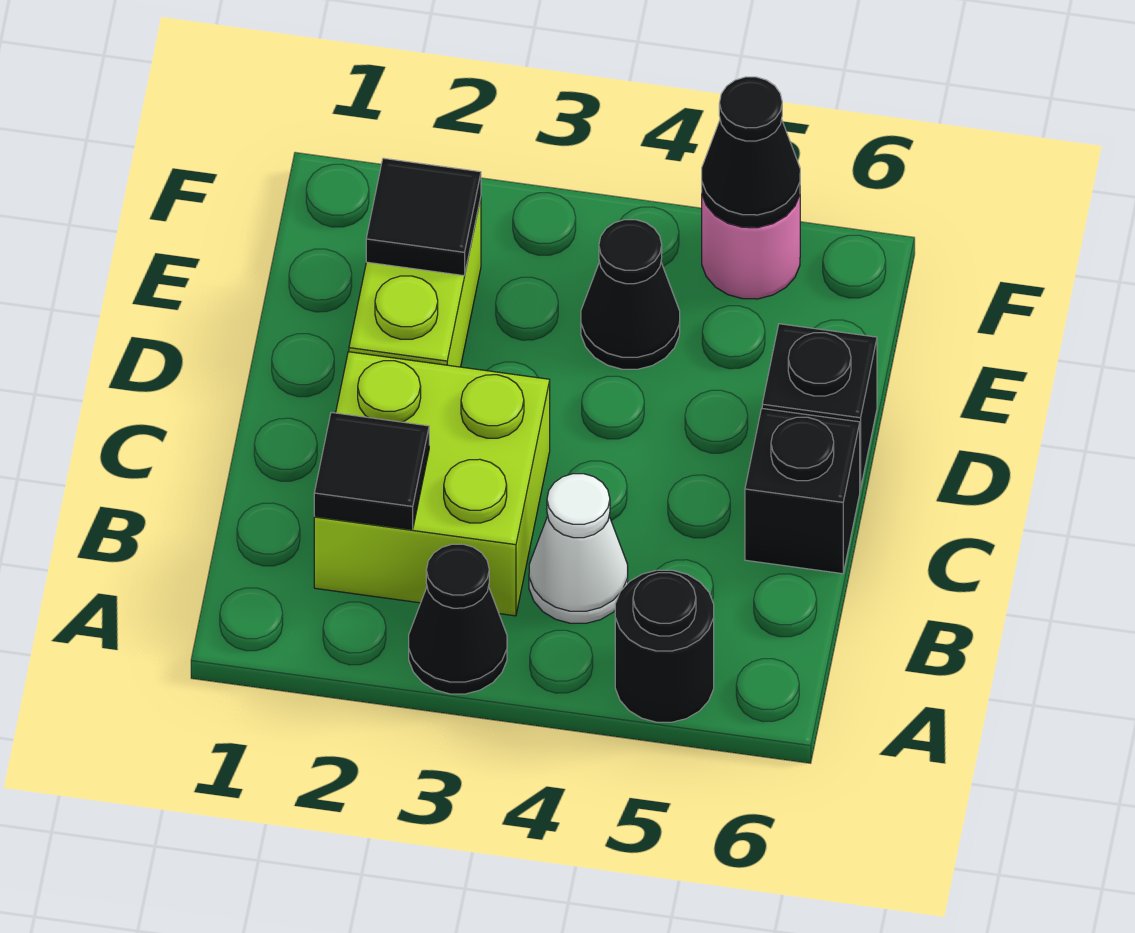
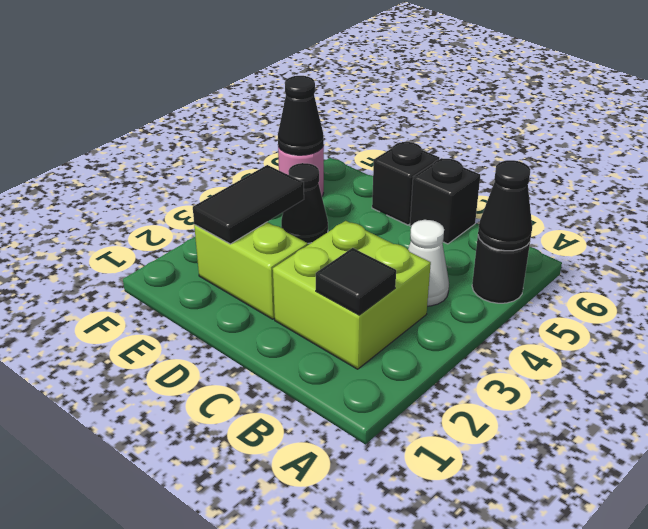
black 1x1 cone [409,544,507,694] -> black 1x1 cone moved to [478,160,532,251]
black 1x1 tile [366,158,481,276] -> black 1x2 tile [193,165,304,244]

